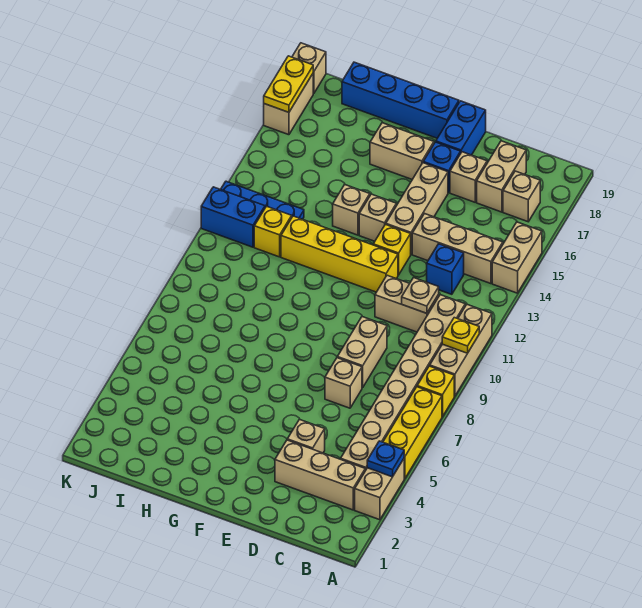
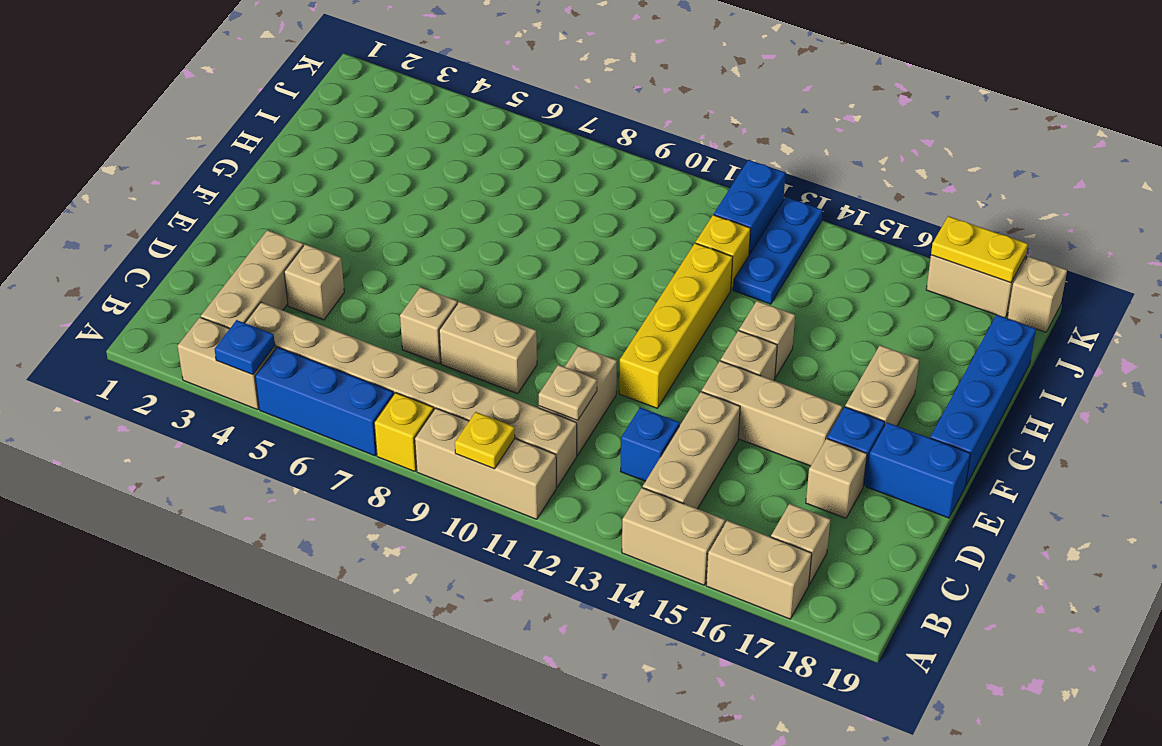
yellow 1x3 brick [383,387,442,479] -> blue 1x3 brick [255,347,394,456]
tan 1x2 brick [477,141,526,212] -> tan 1x2 brick moved to [706,520,812,619]
yellow 1x1 brick [373,224,411,275] -> none

